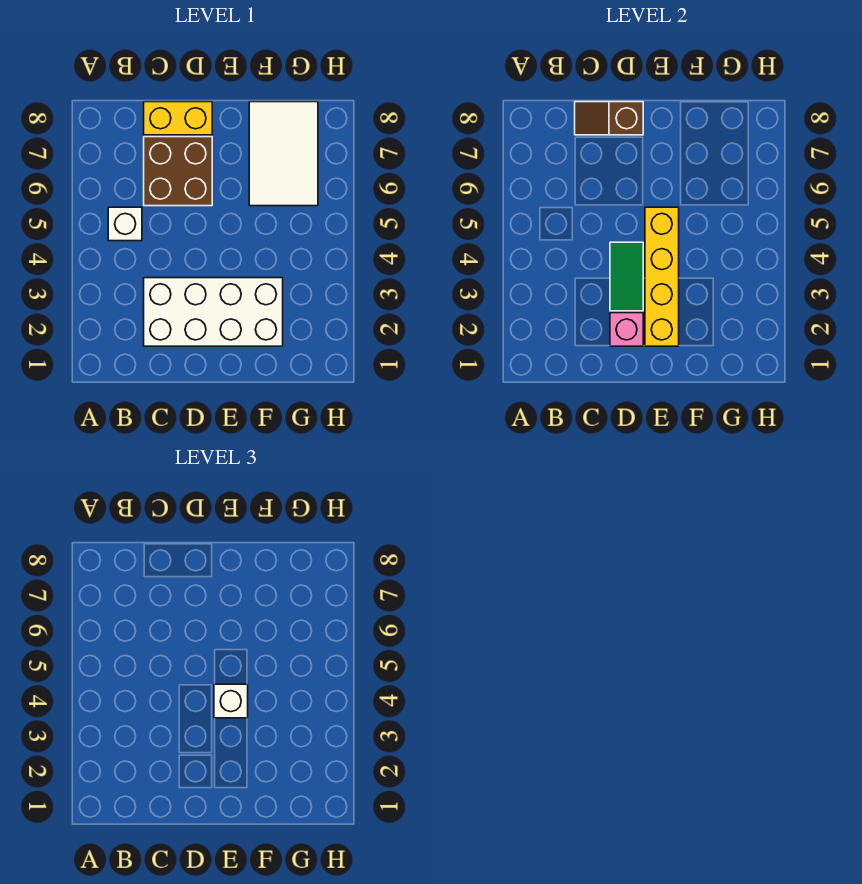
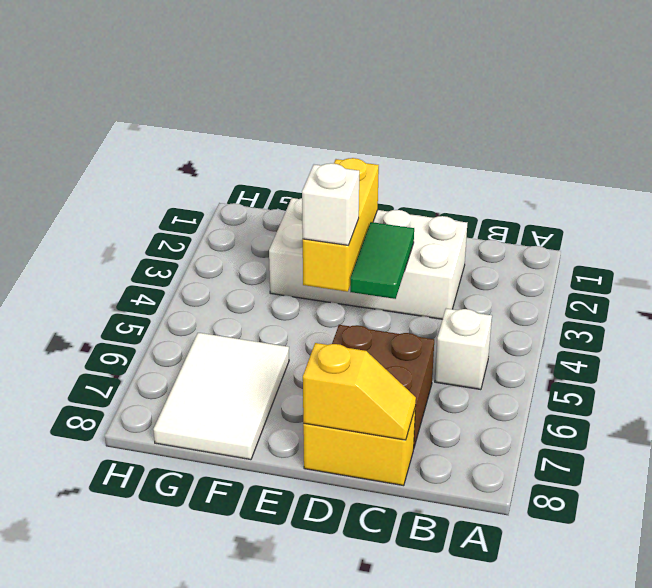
brown 1x2 slope [575,102,643,135] -> yellow 1x2 slope [303,343,416,440]
pink 1x1 brick [610,313,643,346] -> none
yellow 1x4 brick [645,207,679,346] -> yellow 1x3 brick [303,158,379,292]

